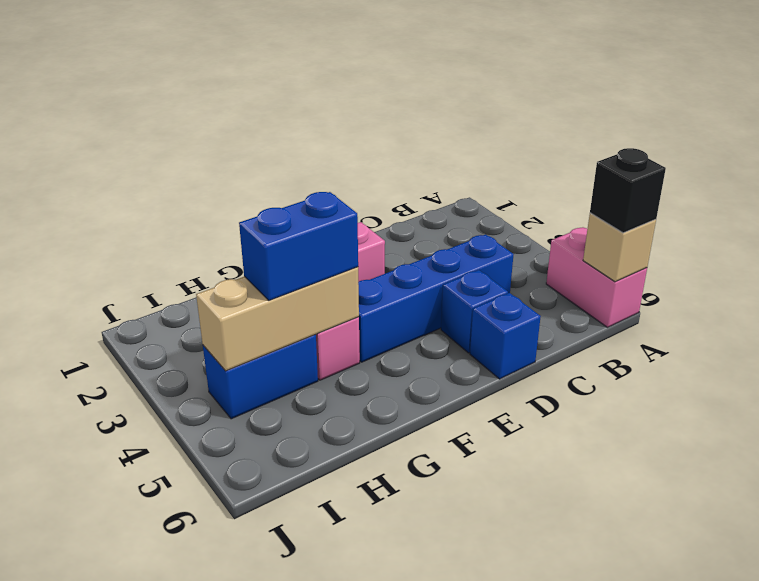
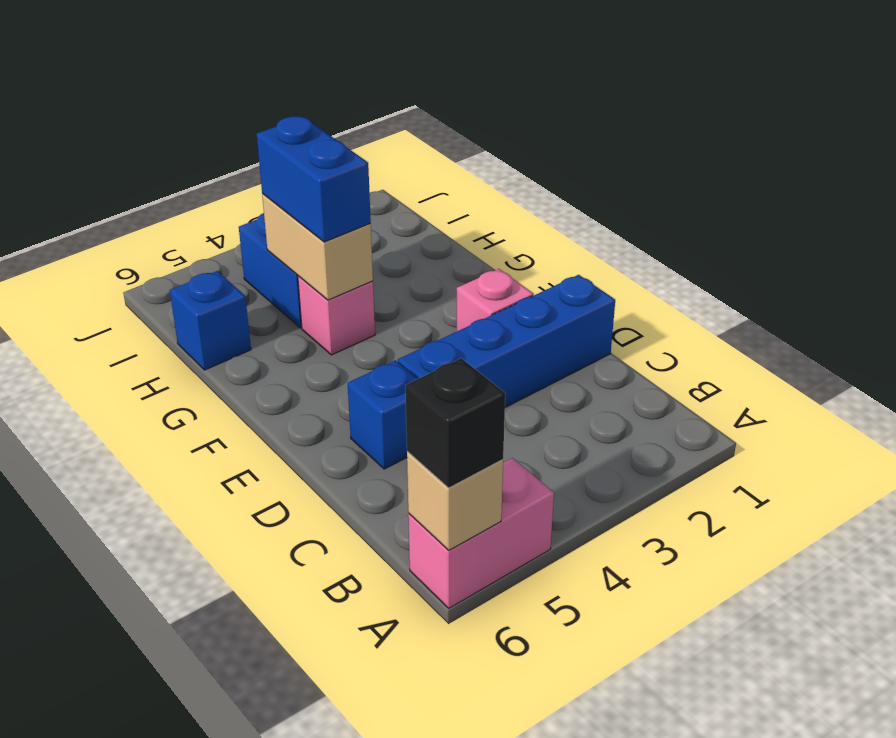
blue 1x4 brick [358,234,514,362] -> blue 1x4 brick turned to [398,275,615,407]
blue 1x1 brick [470,293,541,379] -> blue 1x1 brick moved to [170,271,251,370]
tan 1x3 brick [196,267,359,371] -> tan 1x2 brick [262,194,373,300]

